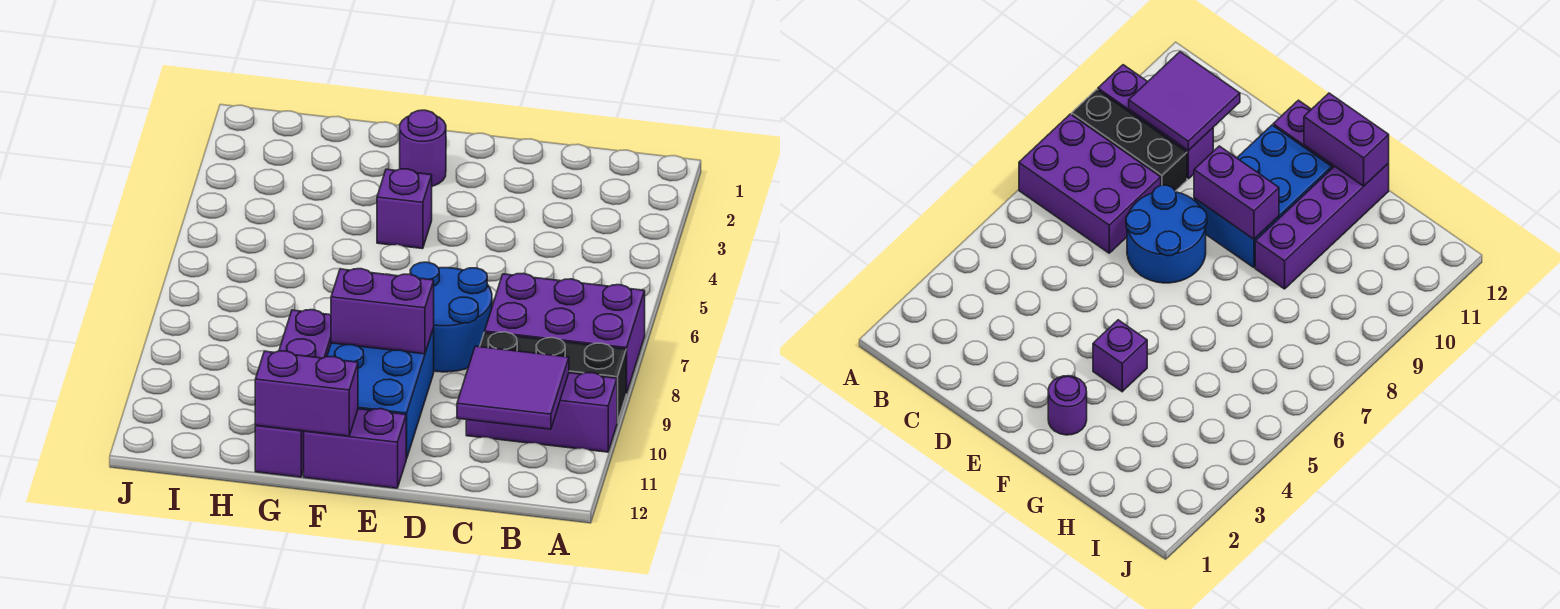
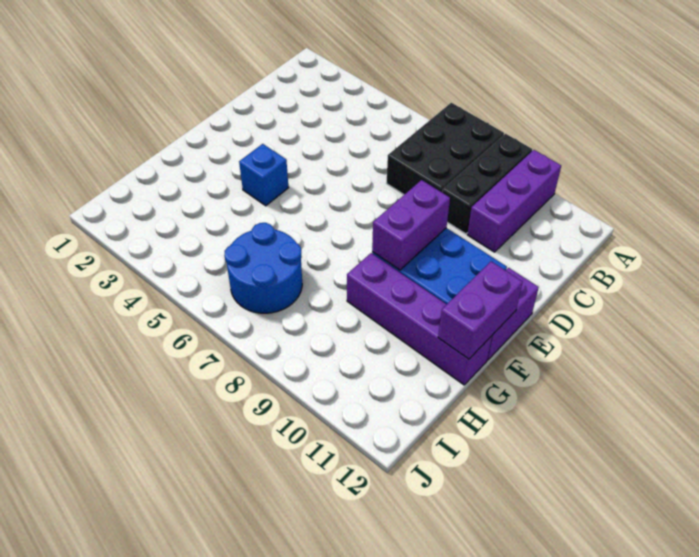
purple 2x3 brick [485,273,645,393] -> black 2x3 brick [387,103,504,195]
purple 2x2 tile [457,346,569,429] -> none
blue 2x2 round brick [410,262,492,372] -> blue 2x2 round brick moved to [224,223,302,313]
purple 1x1 round brick [400,110,446,186] -> none
purple 1x1 brick [377,169,432,249] -> blue 1x1 brick [239,144,289,206]

